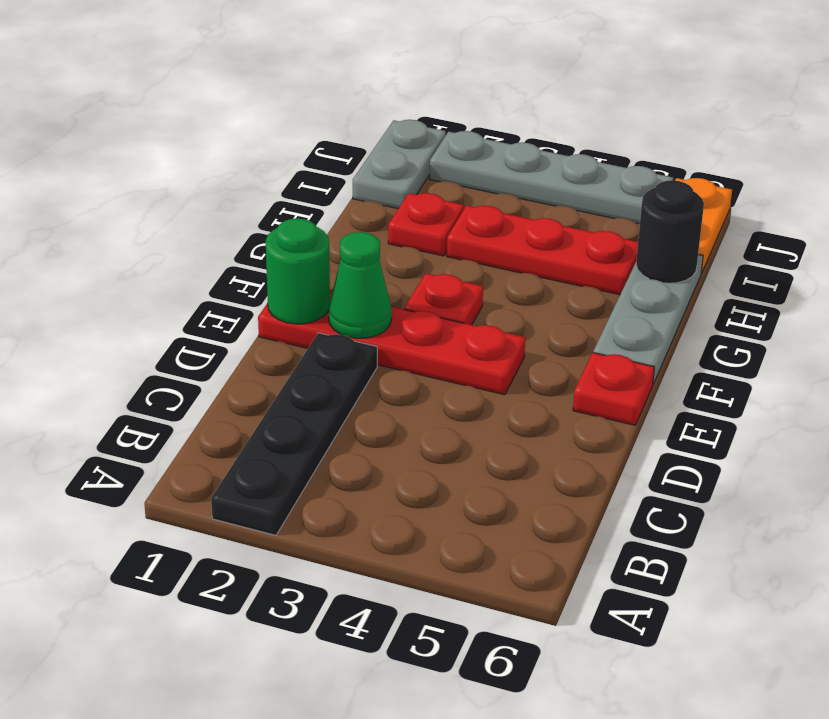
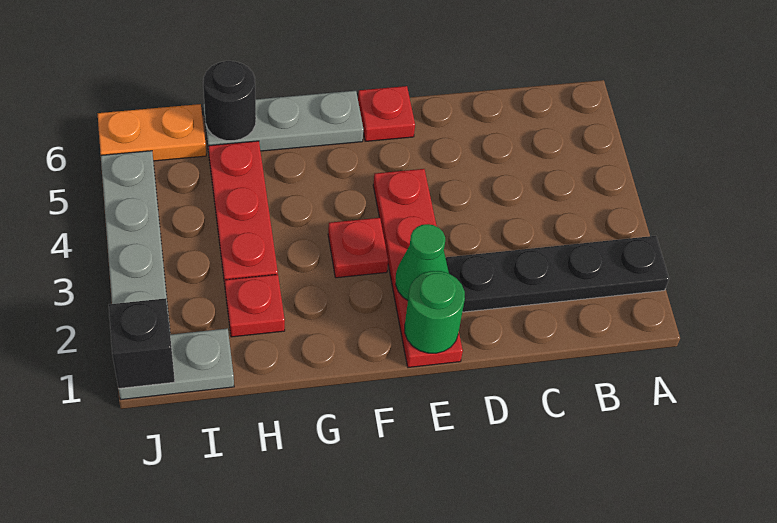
none -> black 1x1 brick [109,298,175,389]

